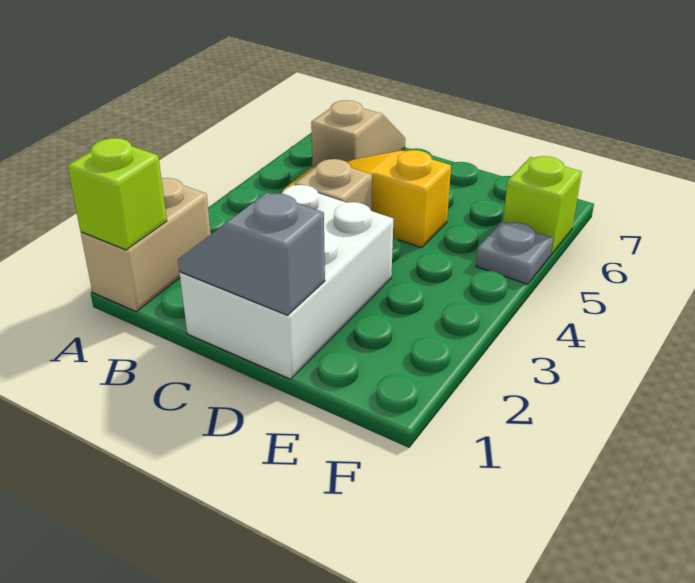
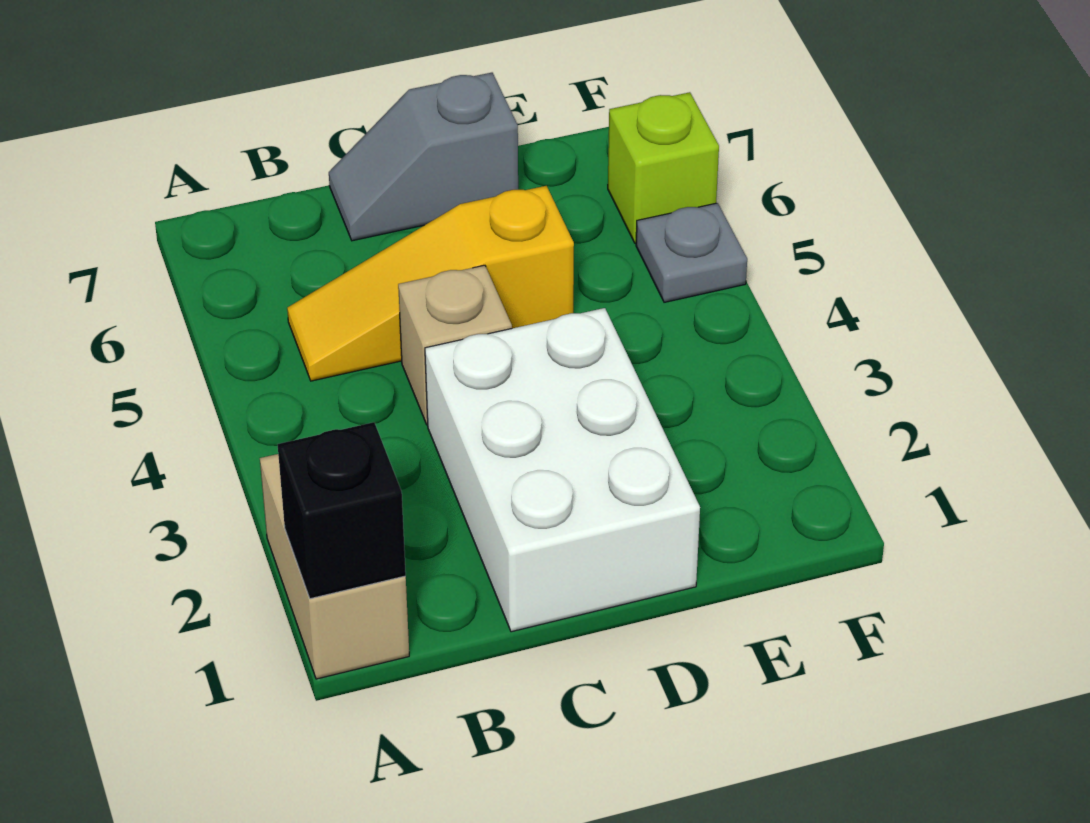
lime 1x1 brick [67,138,167,250] -> black 1x1 brick [278,422,406,599]
tan 1x2 slope [311,100,405,168] -> none
grey 1x2 slope [178,193,325,315] -> grey 1x2 slope moved to [329,73,518,241]

